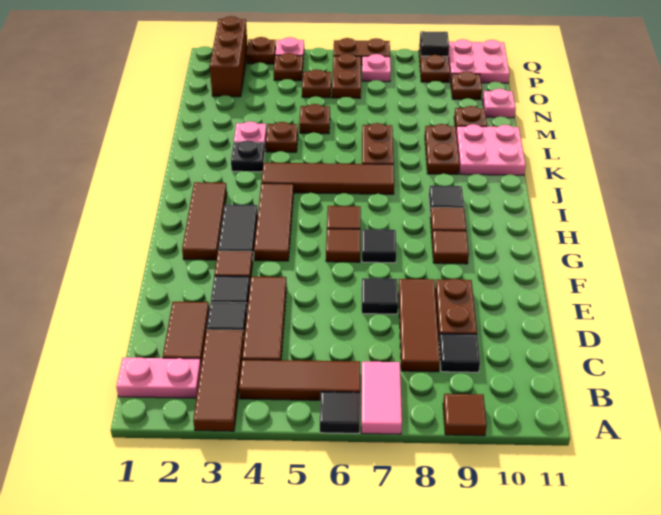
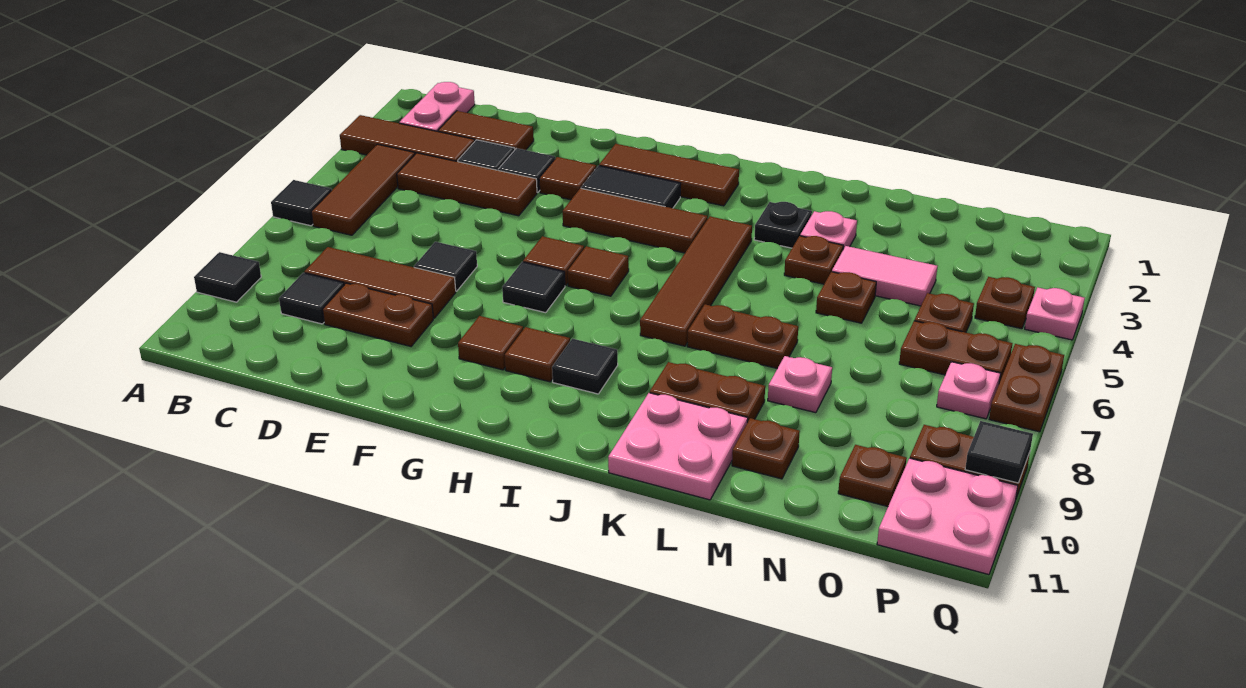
pink 1x2 tile [361,362,402,434] -> pink 1x2 tile moved to [832,246,937,306]
brown 1x1 tile [443,394,487,436] -> black 1x1 tile [194,252,261,302]
pink 1x1 plate [483,89,516,118] -> pink 1x1 plate moved to [768,356,832,413]
brown 1x3 brick [210,16,248,97] -> none
brown 1x1 plate [246,37,276,64] -> none

